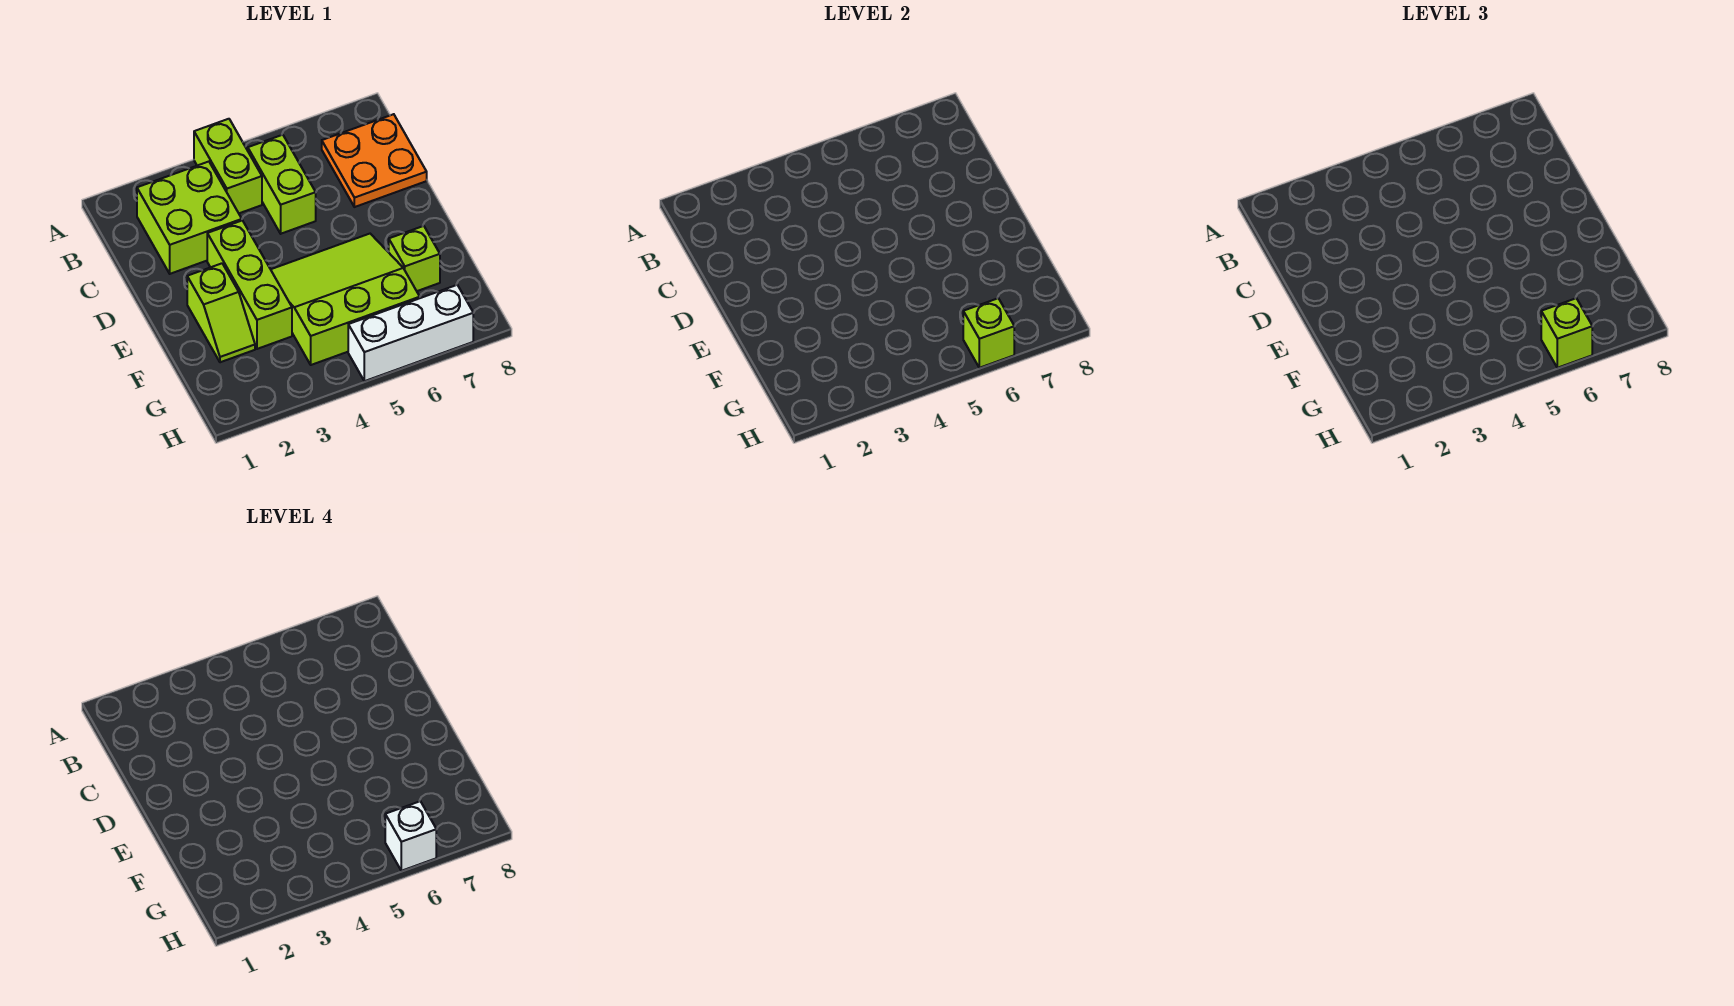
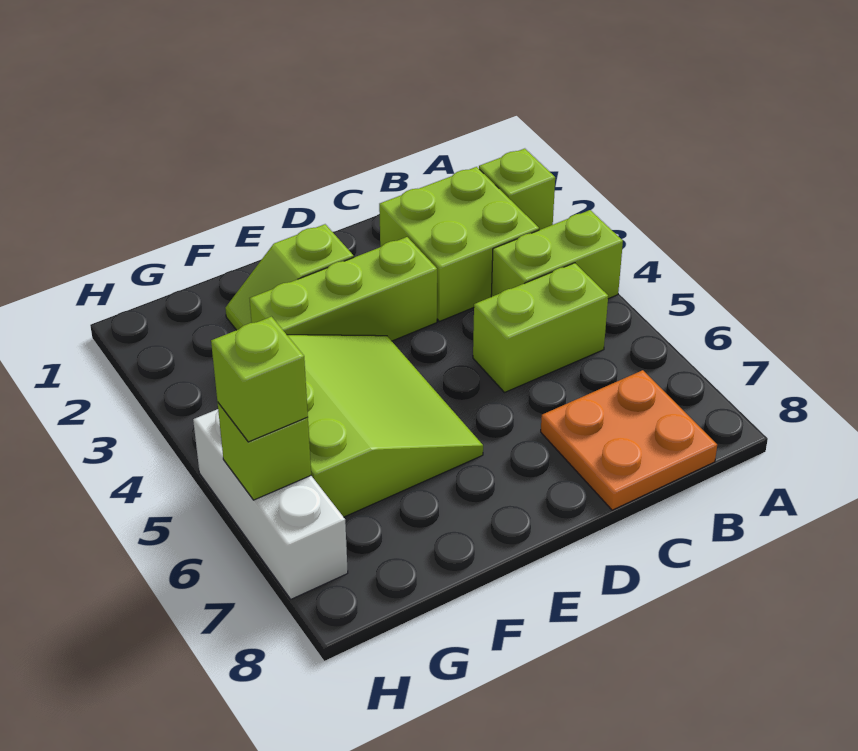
lime 1x1 brick [389,226,440,291] -> lime 1x1 brick moved to [479,149,555,230]
white 1x1 brick [385,801,436,871] -> none

